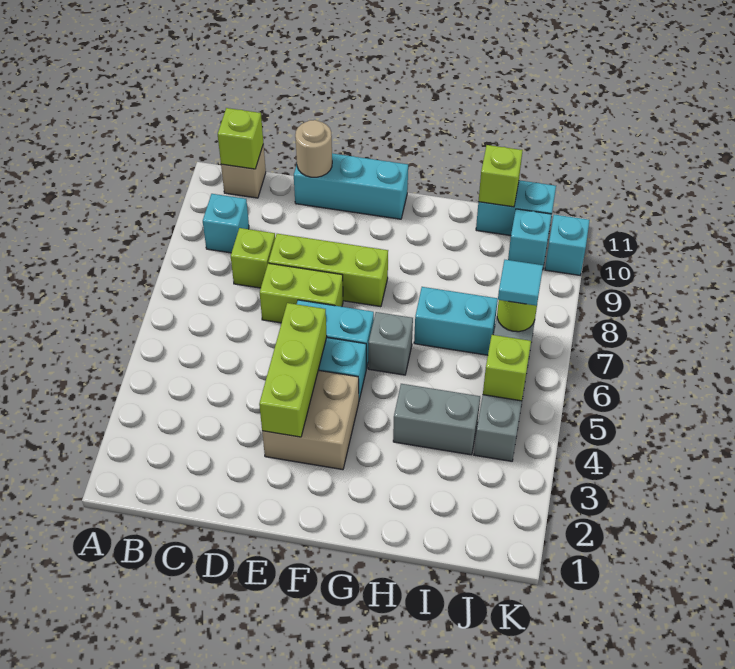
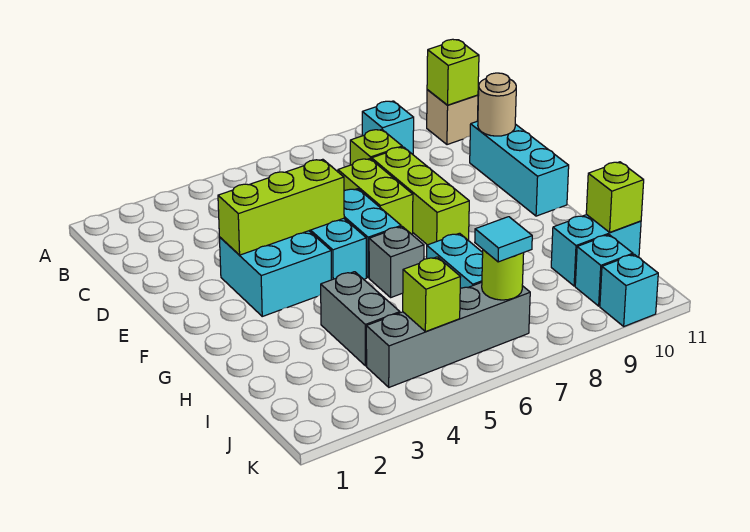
tan 2x2 brick [262,370,359,470] -> cyan 2x2 brick [219,231,331,316]
cyan 1x2 brick [476,180,556,236] -> cyan 1x2 brick turned to [551,215,641,286]

